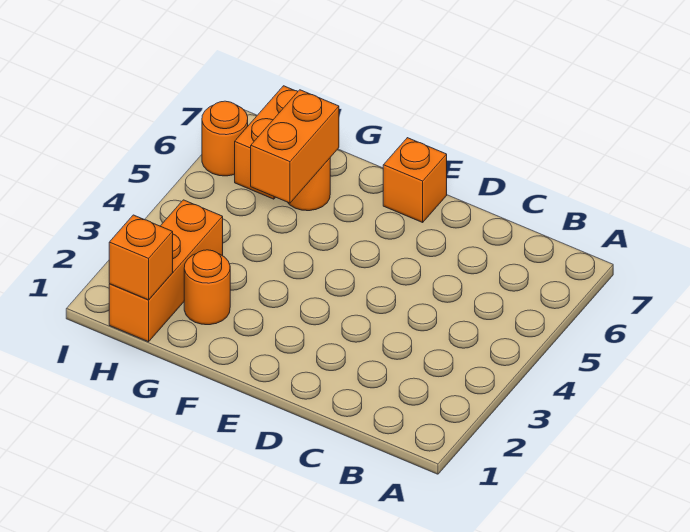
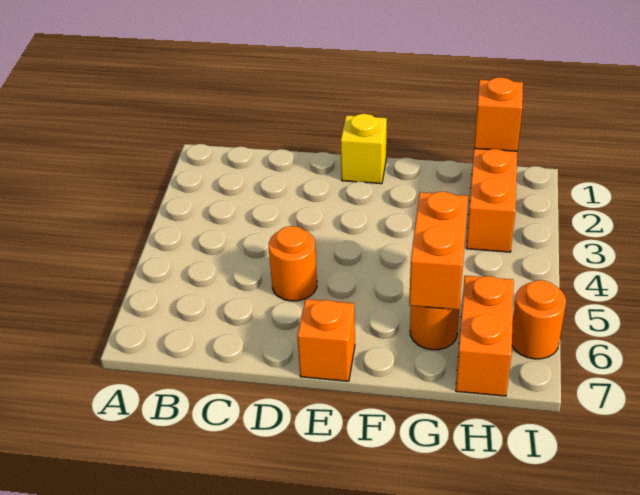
none -> yellow 1x1 brick [341,114,387,184]
orange 1x1 round brick [184,250,230,325] -> orange 1x1 round brick moved to [269,226,317,301]

